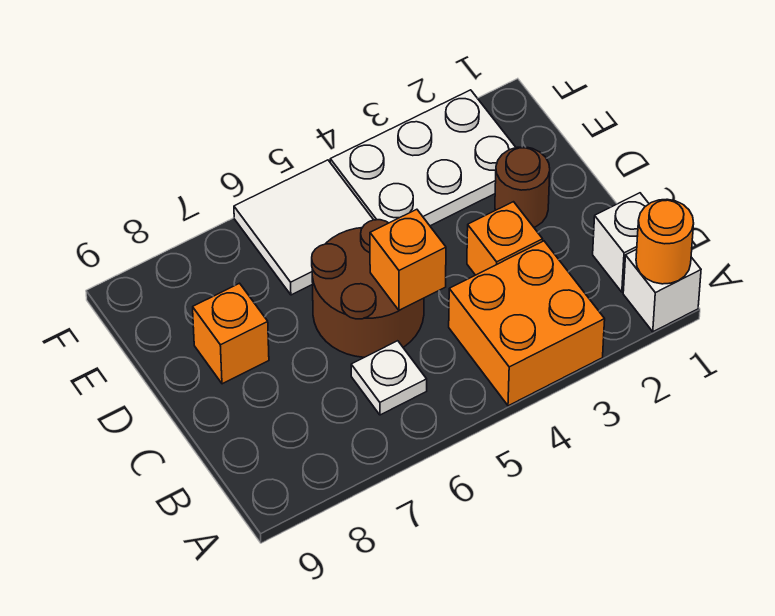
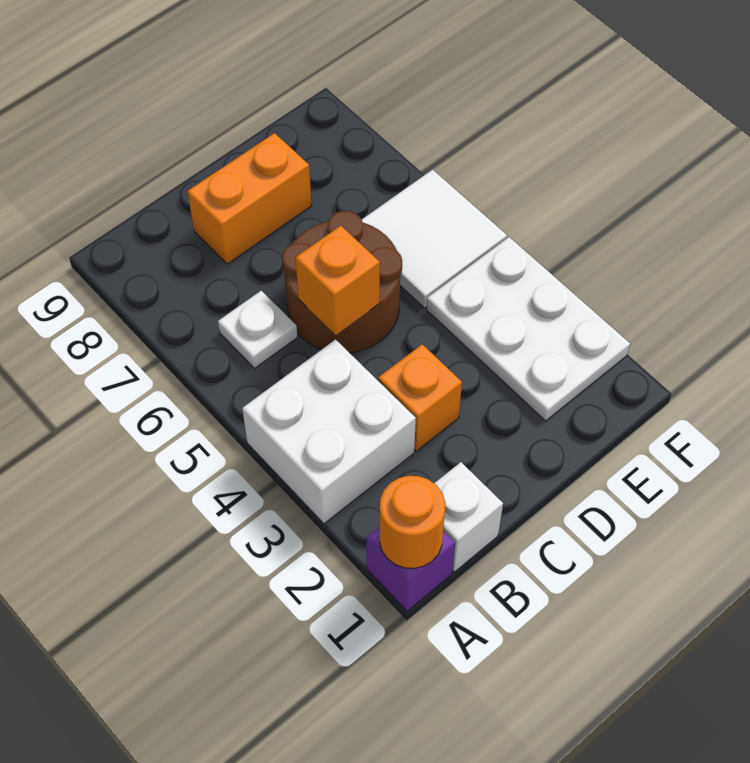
white 1x1 brick [623,249,701,332] -> purple 1x1 brick [367,527,455,611]
orange 2x2 brick [449,241,605,406] -> white 2x2 brick [242,340,416,524]
brown 1x1 round brick [495,147,550,227] -> none
orange 1x1 brick [193,283,269,384] -> orange 1x2 brick [188,133,312,264]

